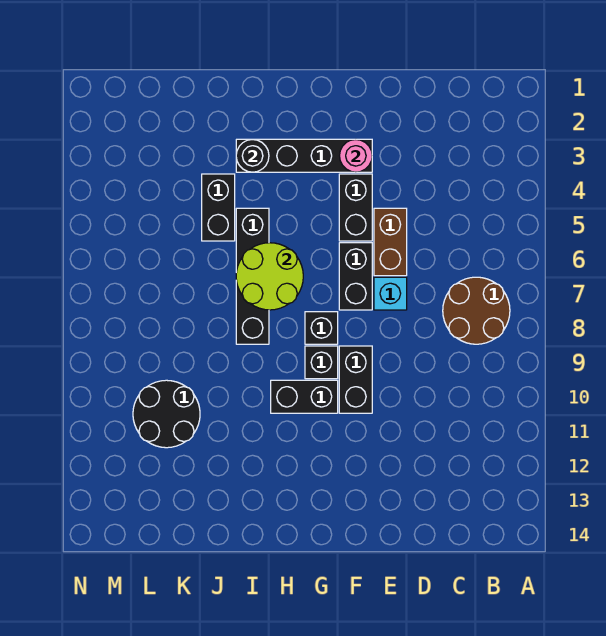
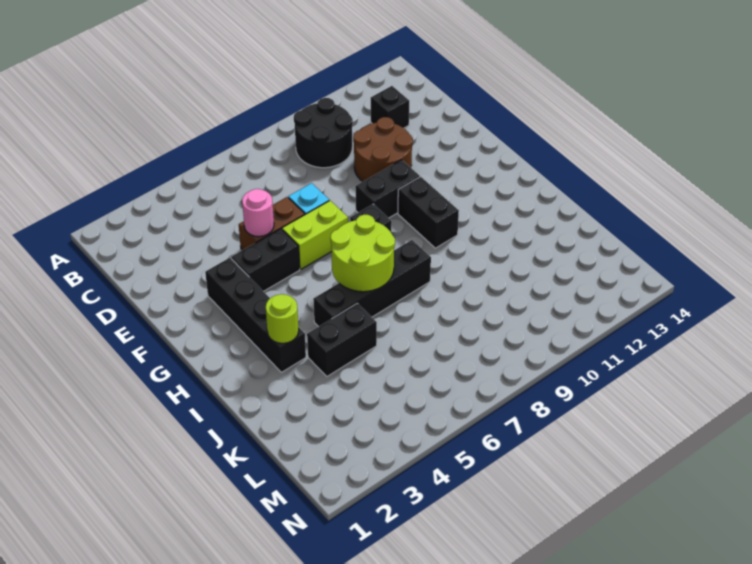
brown 2x2 round brick [443,277,510,344] -> brown 2x2 round brick moved to [353,117,413,181]
pink 1x1 round brick [340,139,372,172] -> pink 1x1 round brick moved to [242,189,274,237]
black 1x2 brick [339,243,372,310] -> lime 1x2 brick [282,201,348,269]
black 1x1 brick [305,346,338,379] -> black 1x1 brick moved to [371,86,409,128]
black 1x1 round brick [236,139,269,172] -> lime 1x1 round brick [266,294,299,343]
black 2x2 round brick [133,380,200,448] -> black 2x2 round brick moved to [294,98,353,168]

